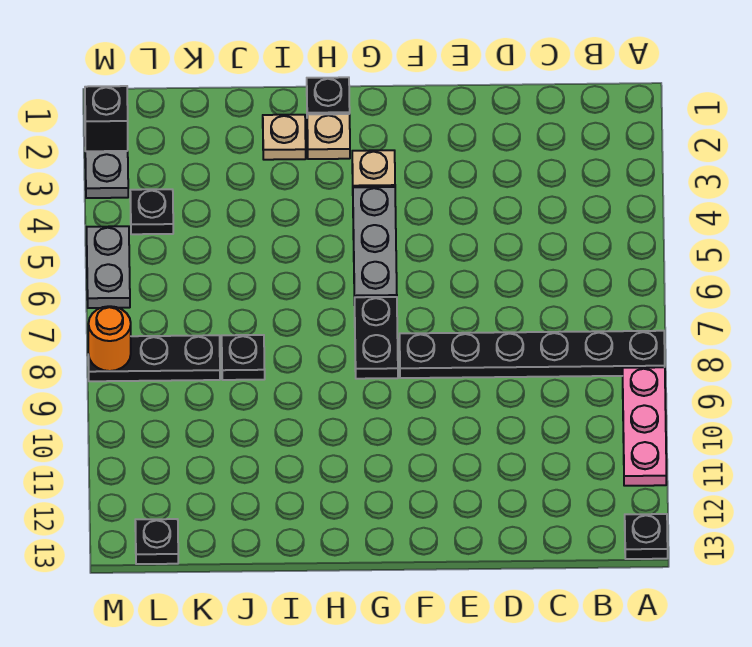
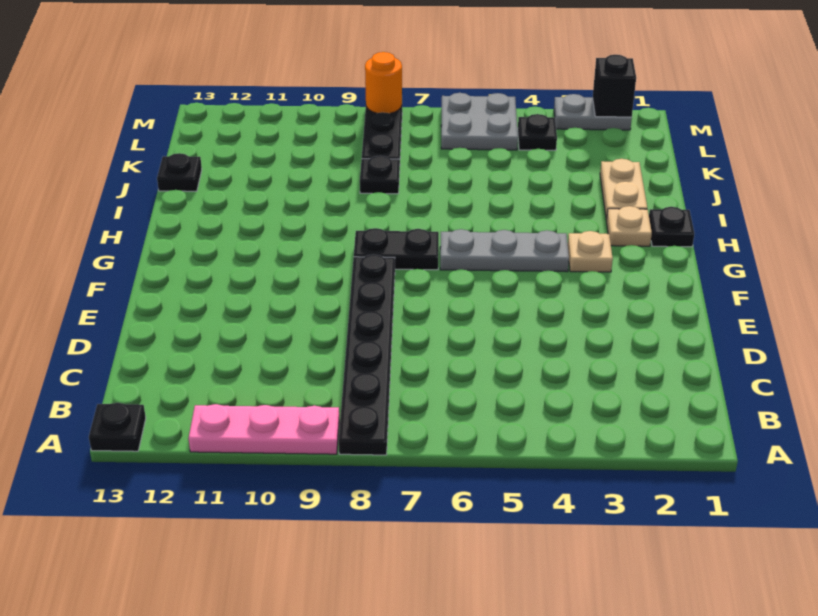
tan 1x1 plate [263,115,306,160] -> tan 1x2 plate [600,159,647,220]
black 1x1 plate [135,519,178,564] -> black 1x1 plate moved to [157,153,202,191]
grey 1x2 plate [87,226,130,308] -> grey 2x2 plate [441,93,518,150]

